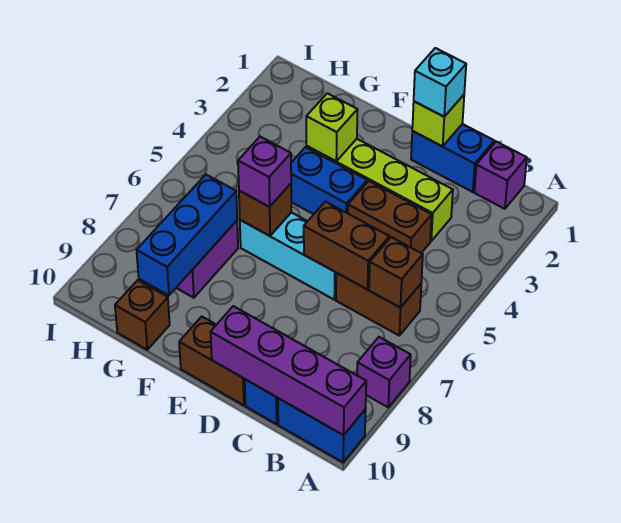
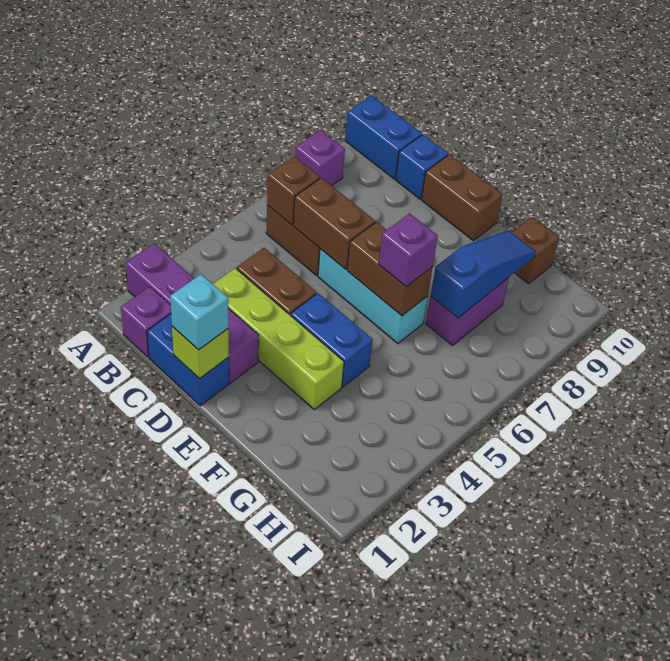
purple 1x4 brick [211,306,366,435] -> purple 1x4 brick moved to [126,243,259,383]
lime 1x1 brick [306,93,358,161] -> none
brown 1x1 brick [239,184,291,236] -> brown 1x2 brick [347,222,433,316]
blue 1x3 brick [137,175,237,295] -> blue 1x3 slope [431,230,536,318]

